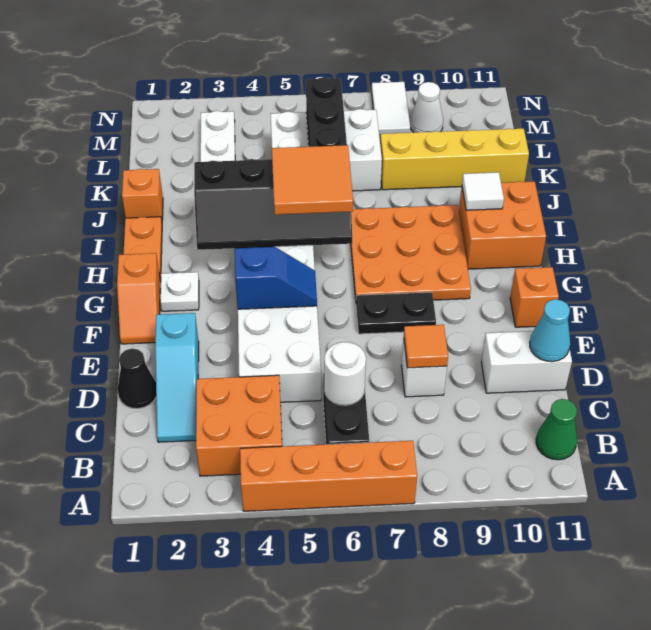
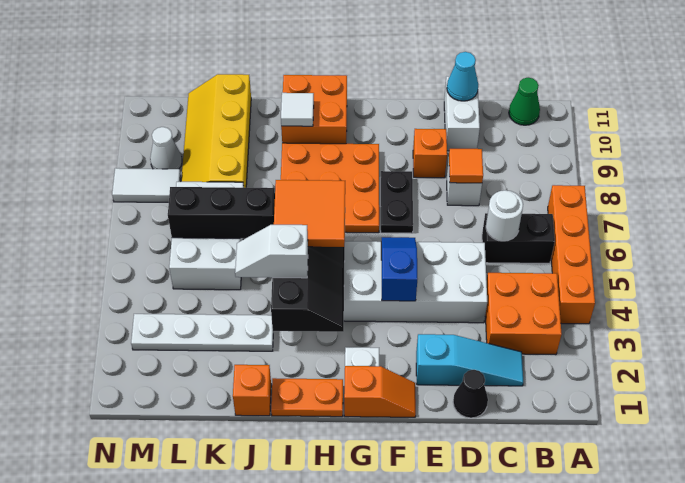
orange 1x1 brick [510,267,559,327] -> orange 1x1 brick moved to [413,129,447,178]
none -> white 1x2 slope [235,225,308,278]

